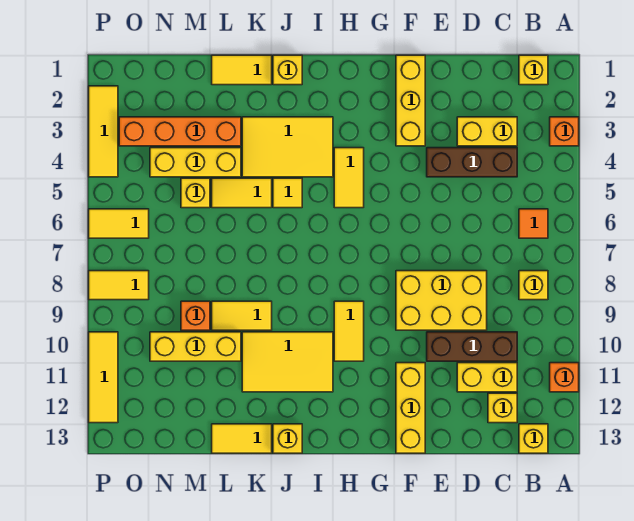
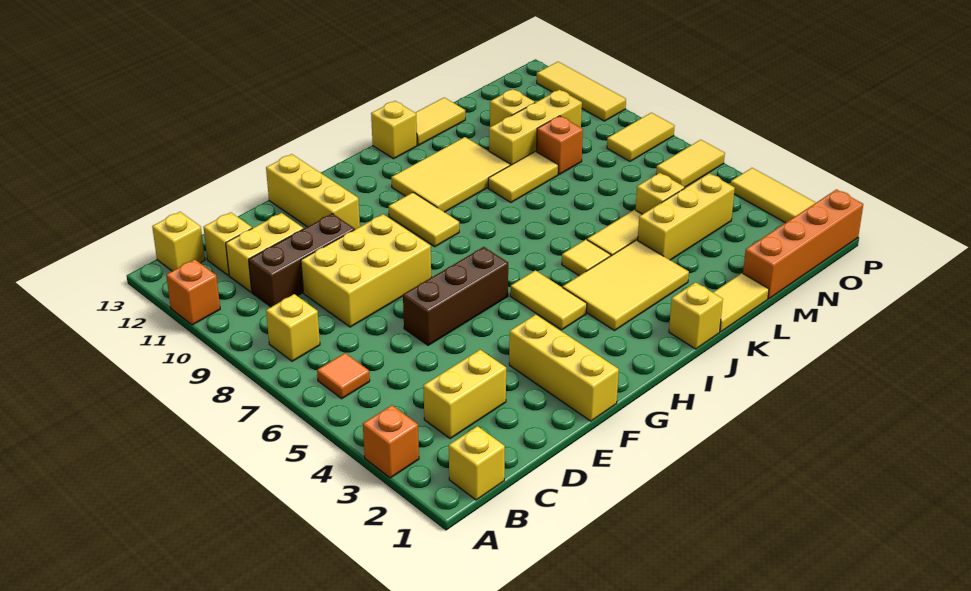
brown 1x3 brick [427,148,517,177] -> brown 1x3 brick moved to [403,247,508,345]
orange 1x4 brick [119,117,241,146] -> orange 1x4 brick moved to [743,190,863,299]
none -> yellow 1x1 brick [490,89,535,127]

